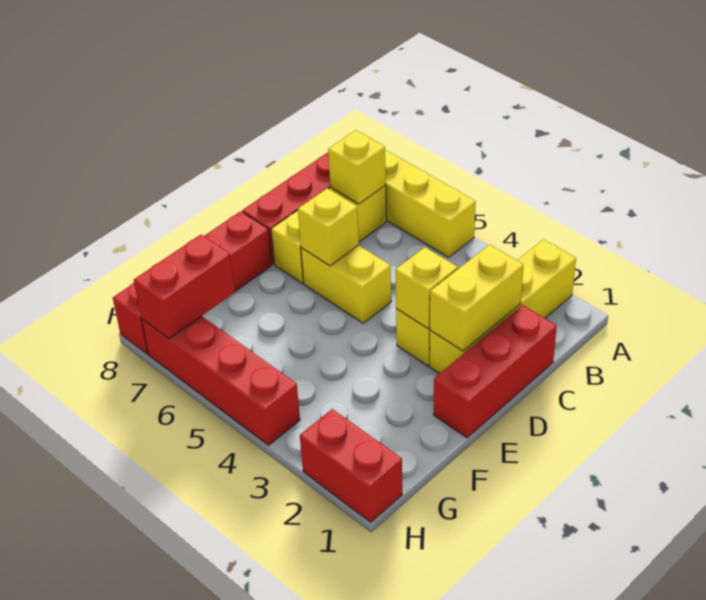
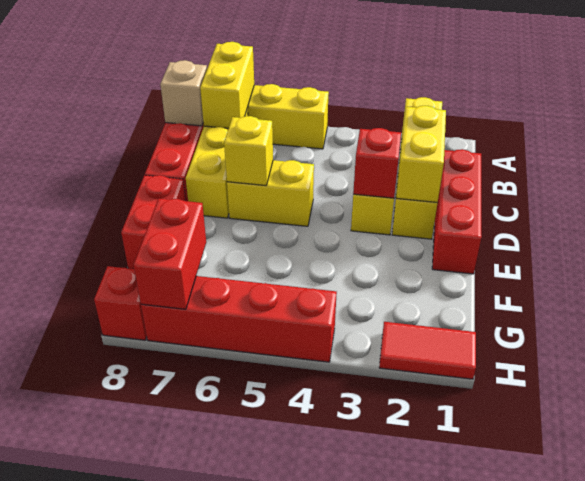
yellow 1x1 brick [328,130,386,204] -> yellow 1x2 brick [200,42,254,128]
none -> tan 1x1 brick [160,60,207,126]
yellow 1x1 brick [395,247,458,328] -> red 1x1 brick [353,128,401,198]
red 1x2 brick [300,409,402,522] -> red 1x2 tile [379,322,476,379]

